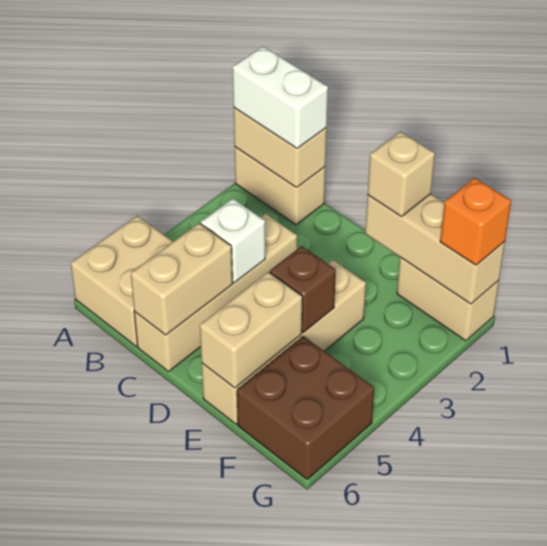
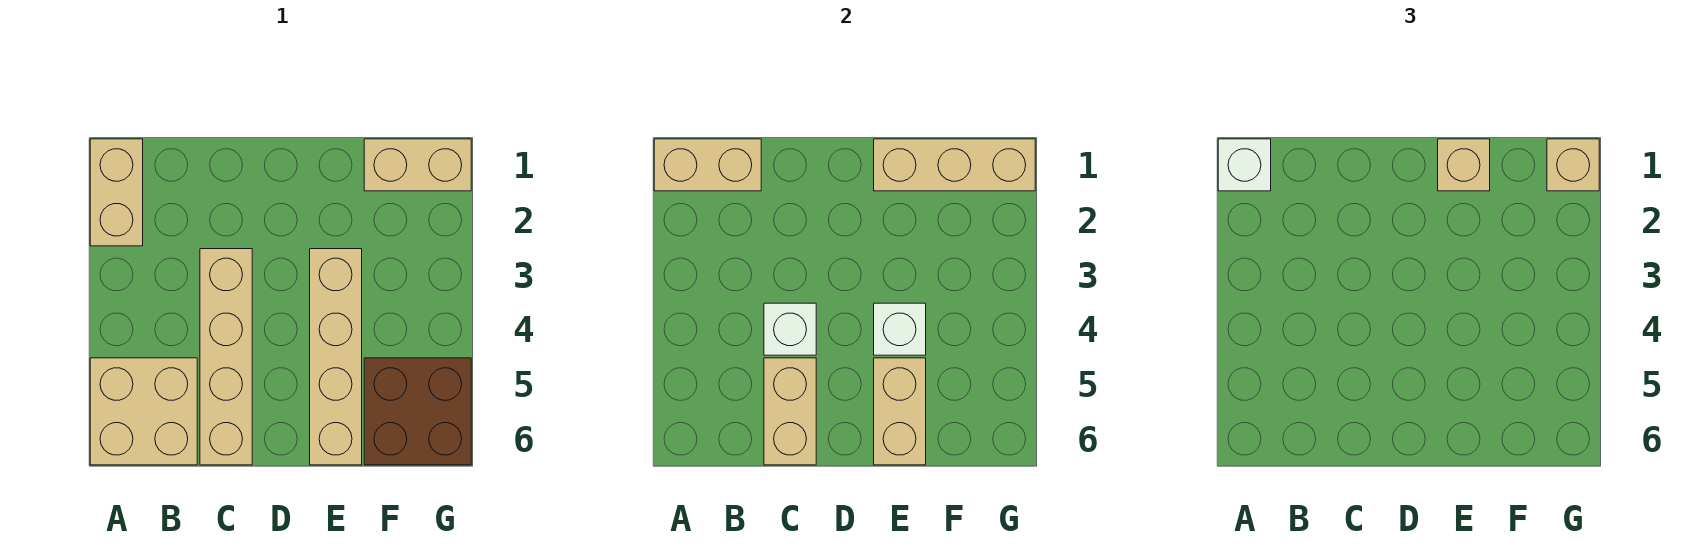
tan 1x2 brick [235,147,325,225] -> tan 1x2 brick turned to [90,139,143,246]
white 1x2 brick [233,46,328,148] -> white 1x1 brick [1218,139,1271,191]
brown 1x1 brick [270,246,336,333] -> white 1x1 brick [874,303,926,355]
orange 1x1 brick [440,178,511,265] -> tan 1x1 brick [1547,139,1599,191]

